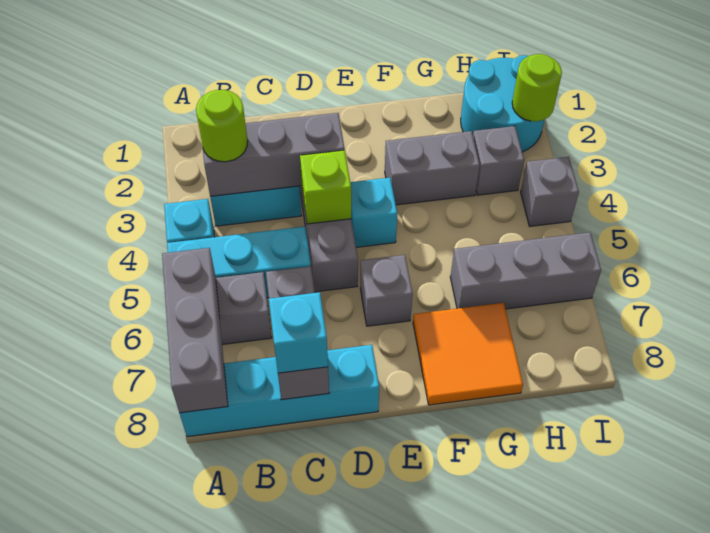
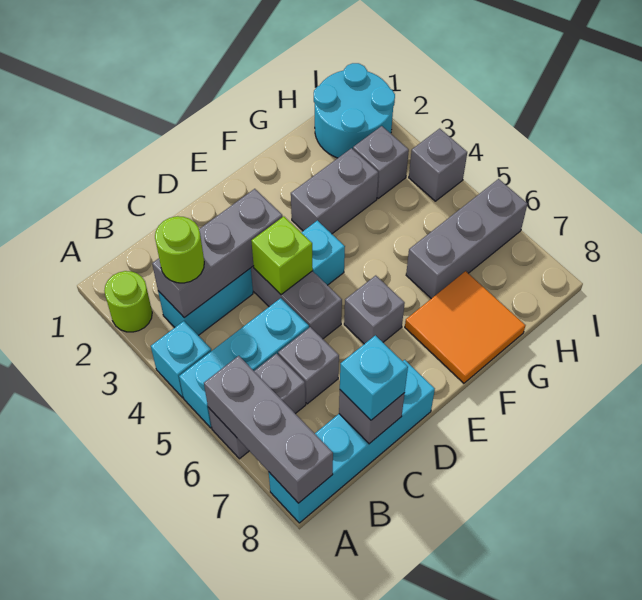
lime 1x1 round brick [512,54,562,121] -> lime 1x1 round brick moved to [104,271,152,332]

